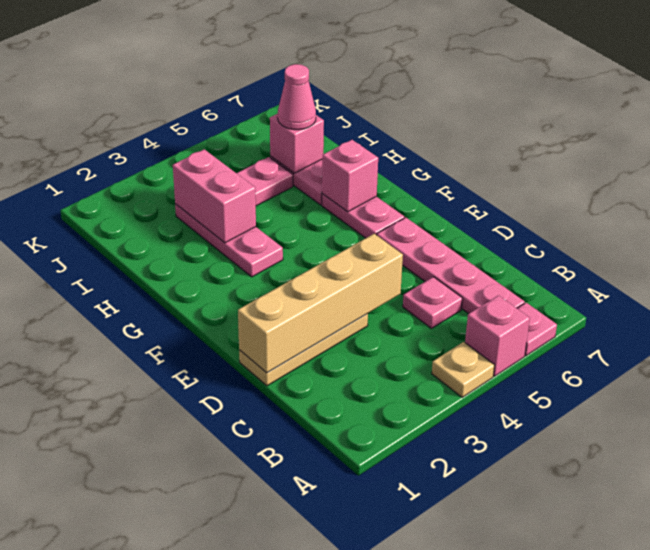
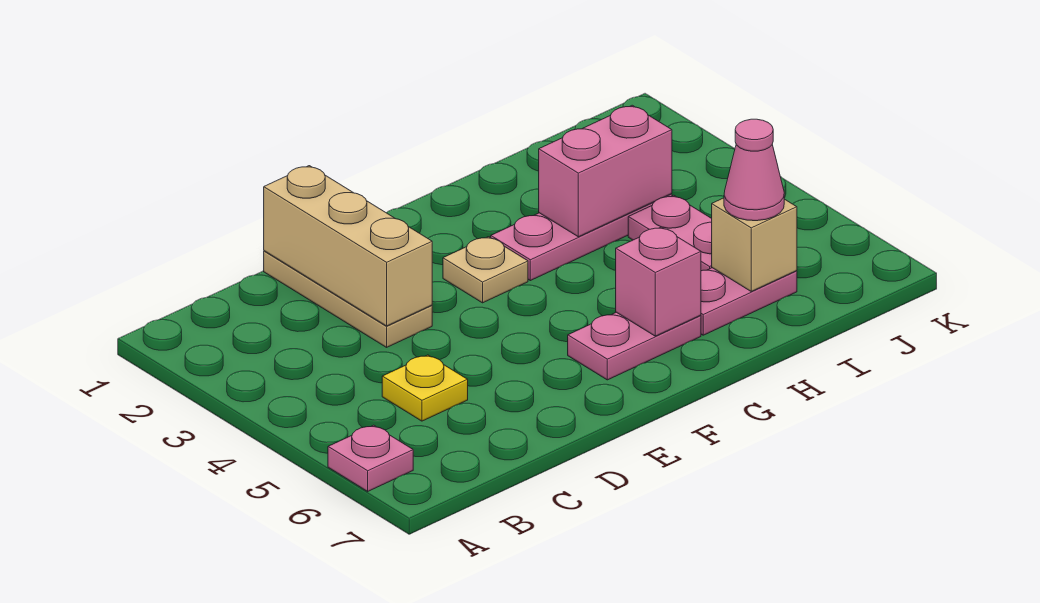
tan 1x1 plate [432,342,495,397] -> tan 1x1 plate moved to [443,237,528,303]
pink 1x1 brick [465,296,530,376] -> none
pink 1x4 plate [377,218,525,314] -> none
pink 1x1 plate [403,277,462,328] -> yellow 1x1 plate [382,355,468,421]
tan 1x4 brick [238,234,403,373] -> tan 1x3 brick [264,166,432,326]
pink 1x1 brick [270,114,324,173] -> tan 1x1 brick [712,198,797,291]

